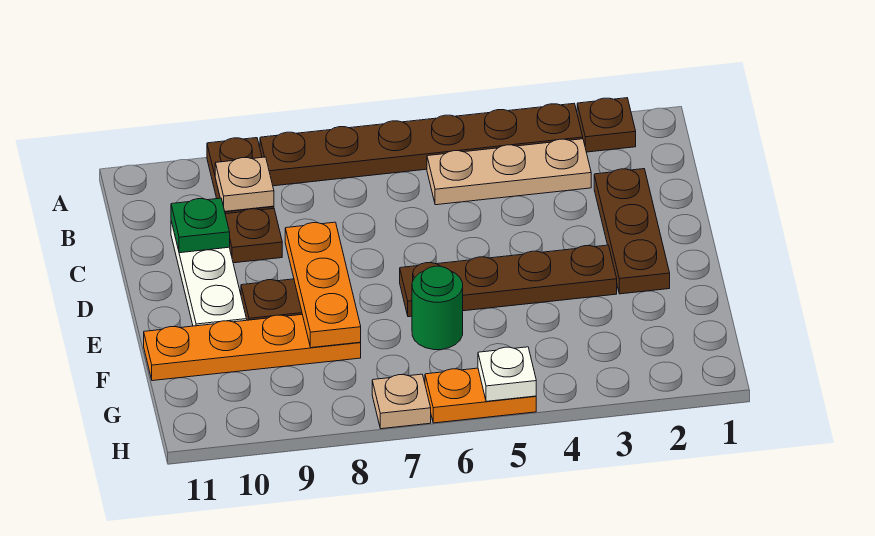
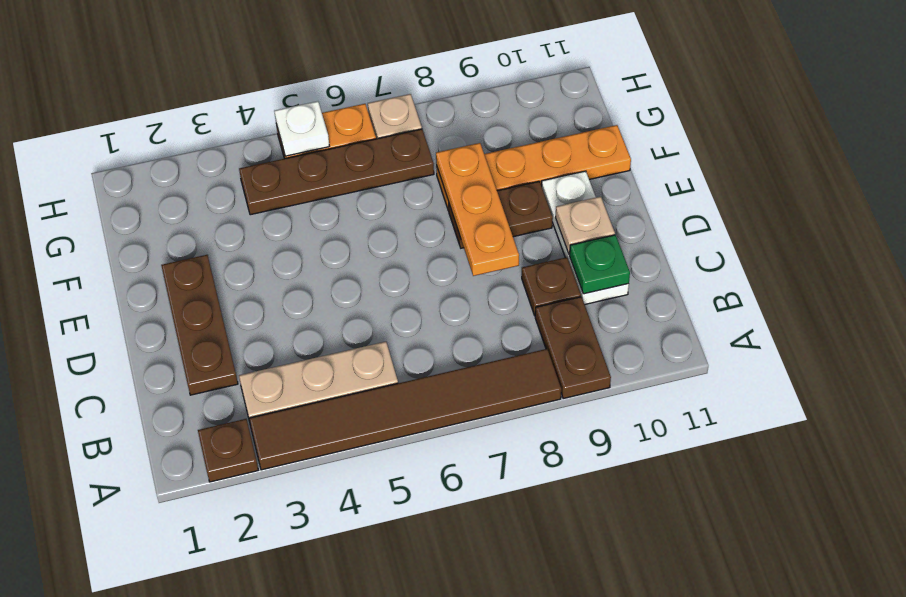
brown 1x6 plate [260,104,583,186] -> brown 1x6 tile [249,349,561,470]
tan 1x1 plate [215,157,274,211] -> tan 1x1 plate moved to [556,197,615,254]
brown 1x4 plate [400,245,617,317] -> brown 1x4 plate moved to [239,129,434,215]
green 1x1 round brick [412,266,463,350] -> none

